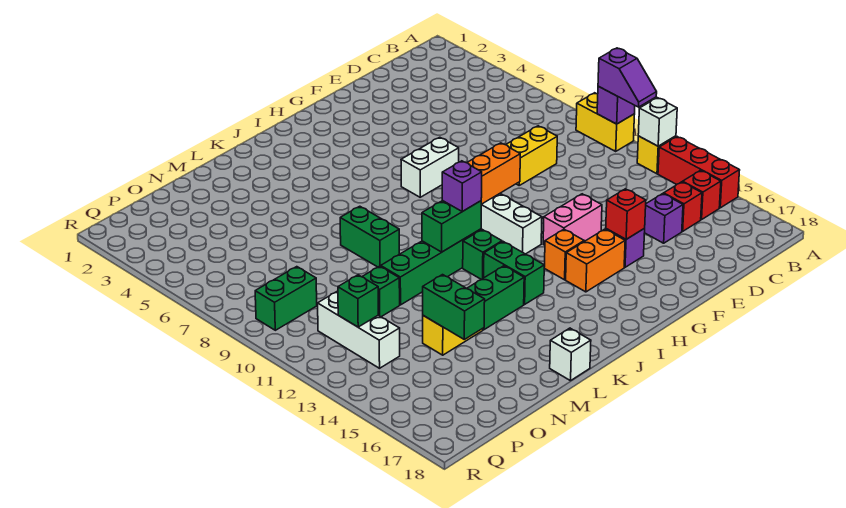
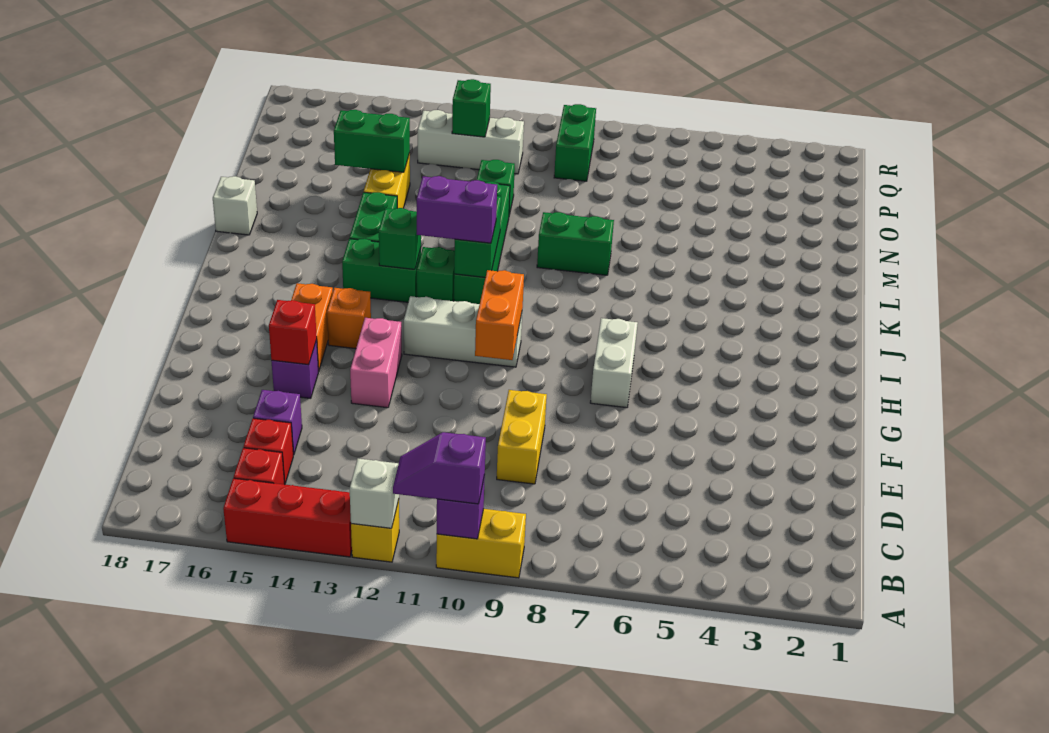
purple 1x1 brick [442,161,482,211] -> purple 1x2 brick [417,176,497,243]
none -> green 1x1 brick [379,208,421,269]

